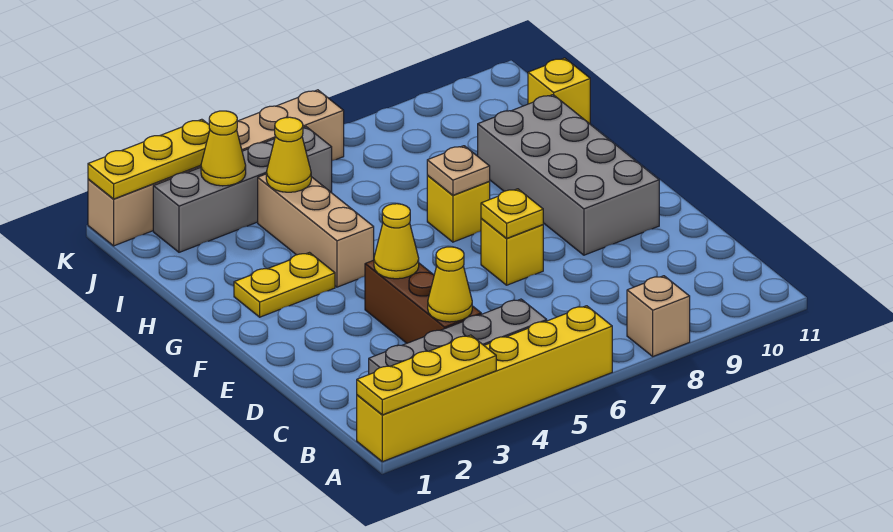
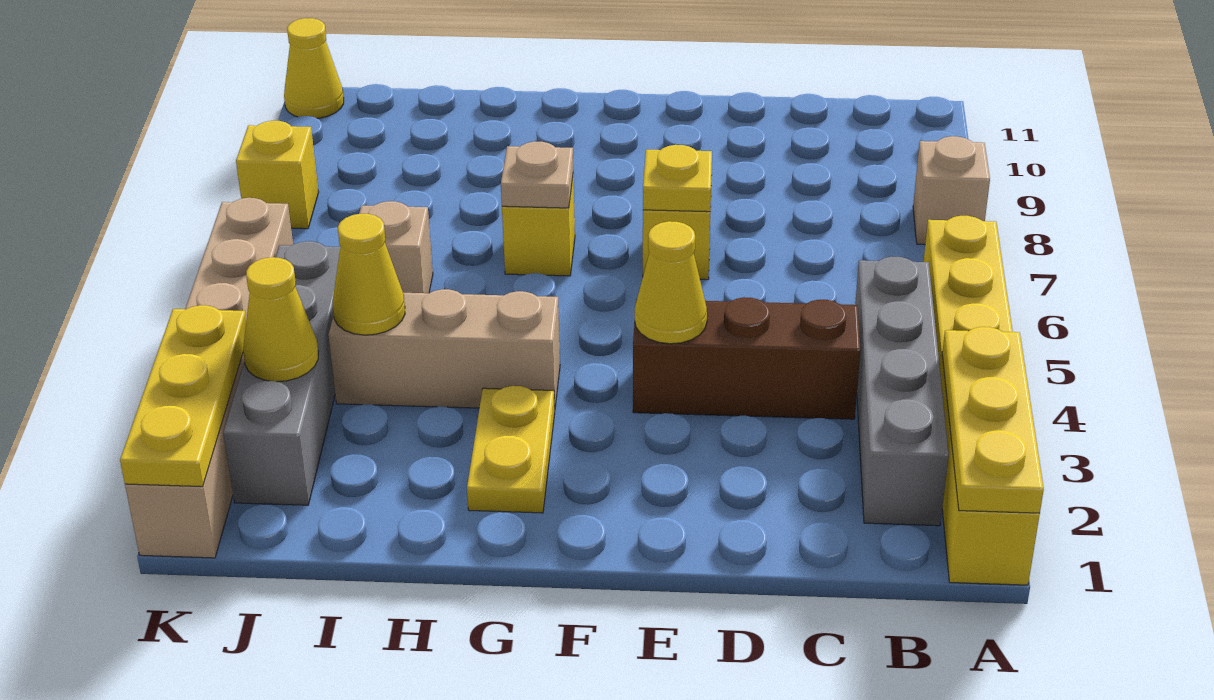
yellow 1x1 cone [428,247,472,322] -> yellow 1x1 cone moved to [284,18,344,118]
grey 2x4 brick [478,95,659,255] -> none
none -> tan 1x1 brick [359,201,433,293]
yellow 1x1 brick [528,58,590,124] -> yellow 1x1 brick moved to [236,121,319,229]

